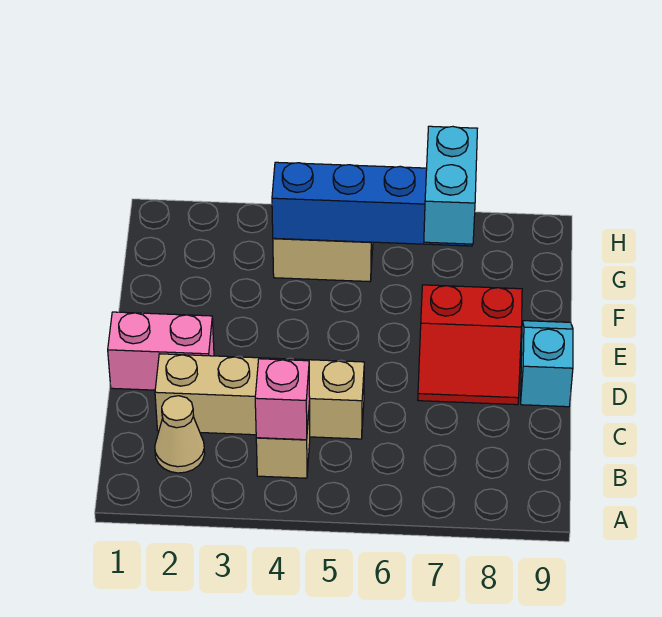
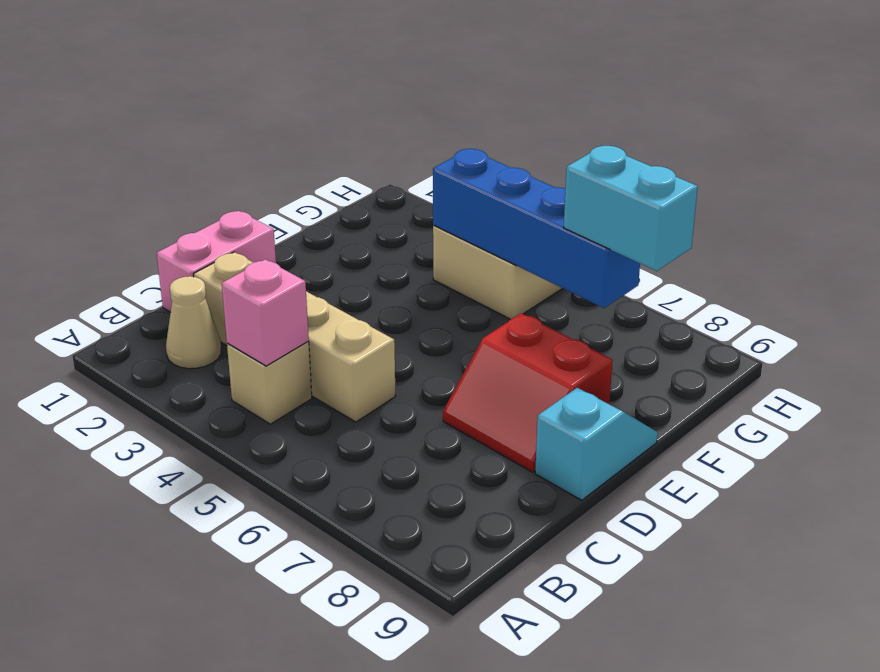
pink 1x2 brick [108,312,214,390] -> pink 1x2 brick turned to [157,211,276,312]
cyan 1x2 brick [424,126,477,244] -> cyan 1x2 brick turned to [564,146,698,271]

